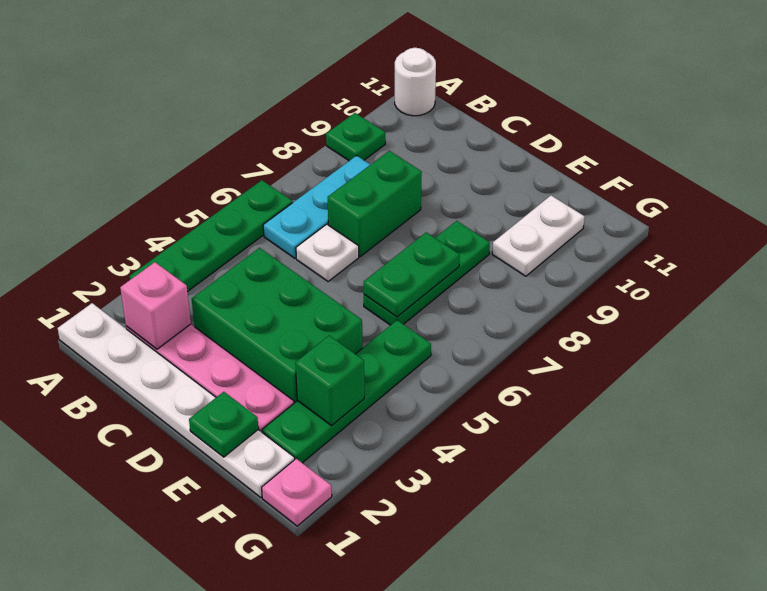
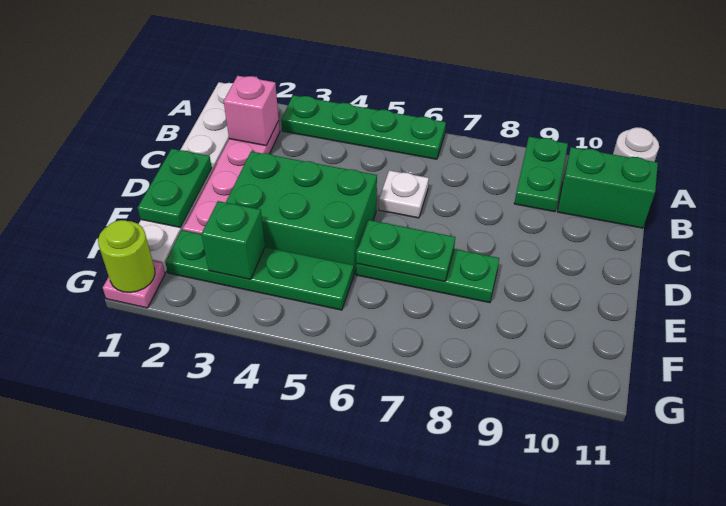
green 1x1 plate [326,113,385,161] -> green 1x2 plate [514,137,568,212]
cyan 1x3 plate [263,156,370,258] -> none
green 2x3 brick [192,248,362,403] -> green 2x3 brick turned to [226,151,377,274]
green 1x2 brick [328,151,422,256] -> green 1x2 brick moved to [557,147,658,228]
green 1x1 plate [189,392,258,457] -> green 1x2 plate [138,149,212,227]
white 1x2 plate [492,196,584,276] -> none
none -> lime 1x1 round brick [98,220,155,292]

